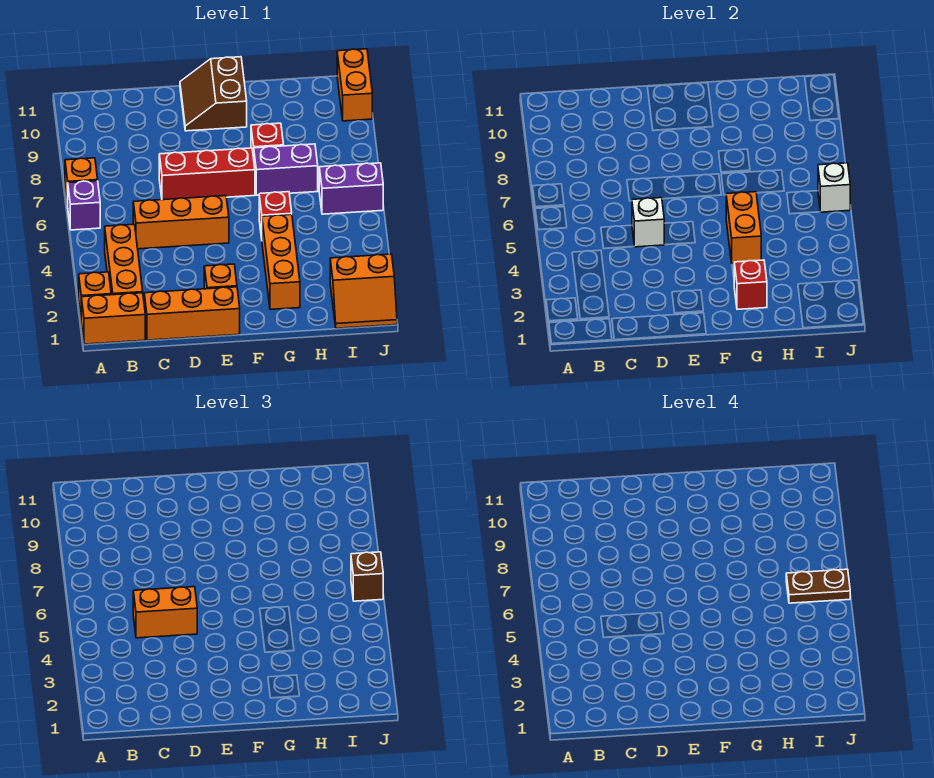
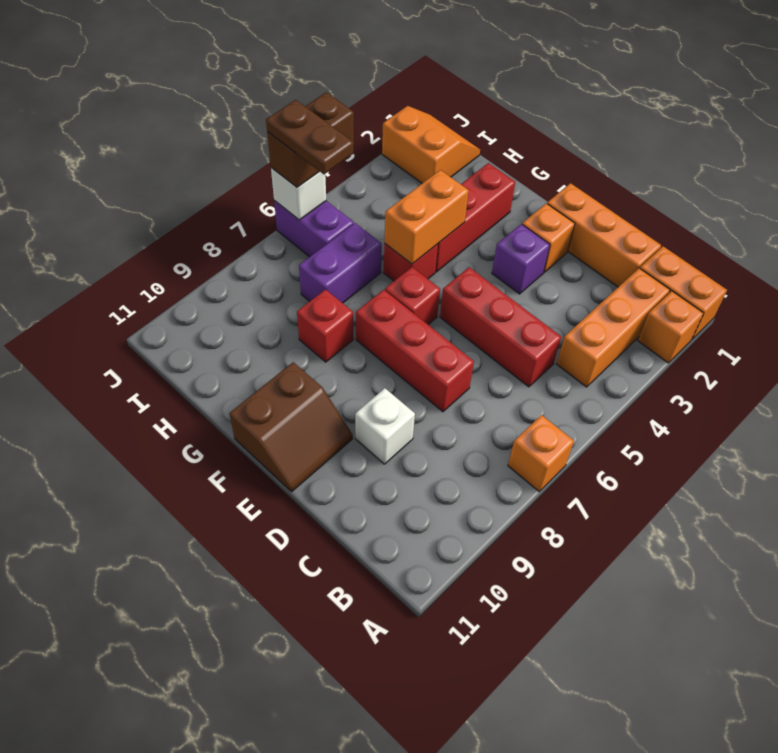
purple 1x1 brick [68,181,100,230] -> purple 1x1 brick moved to [492,224,550,294]
orange 1x3 brick [133,196,229,249] -> red 1x3 brick [440,267,561,387]
orange 1x2 brick [133,587,197,638] -> none
white 1x1 brick [632,198,664,247] -> white 1x1 brick moved to [355,388,415,464]
orange 1x3 brick [262,215,300,309] -> red 1x3 brick [435,163,515,272]
red 1x1 brick [734,260,767,309] -> red 1x1 brick moved to [385,267,440,325]
purple 1x2 brick [254,144,318,195] -> purple 1x2 brick turned to [299,223,382,303]
brown 1x1 brick [351,552,383,601] -> brown 1x2 brick [267,92,354,187]
orange 1x2 brick [337,49,372,121] -> none

